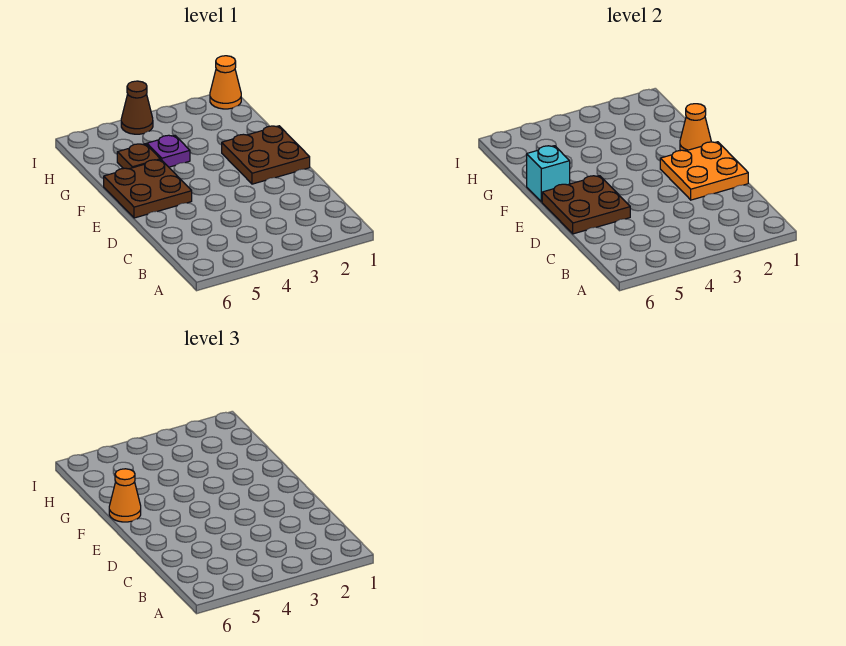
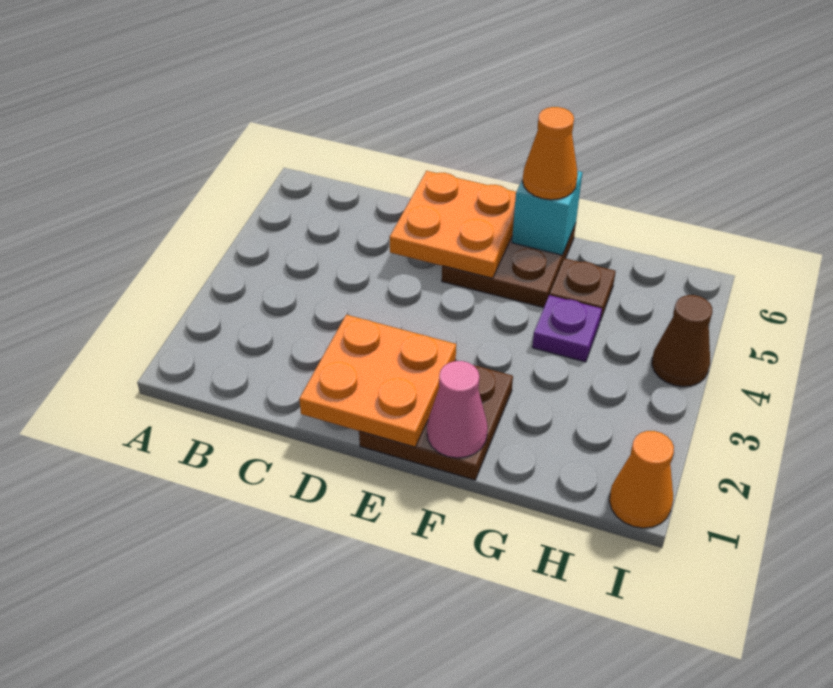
brown 2x2 plate [542,176,630,234] -> orange 2x2 plate [390,171,516,278]
orange 1x1 cone [680,104,711,151] -> pink 1x1 cone [427,361,488,458]

